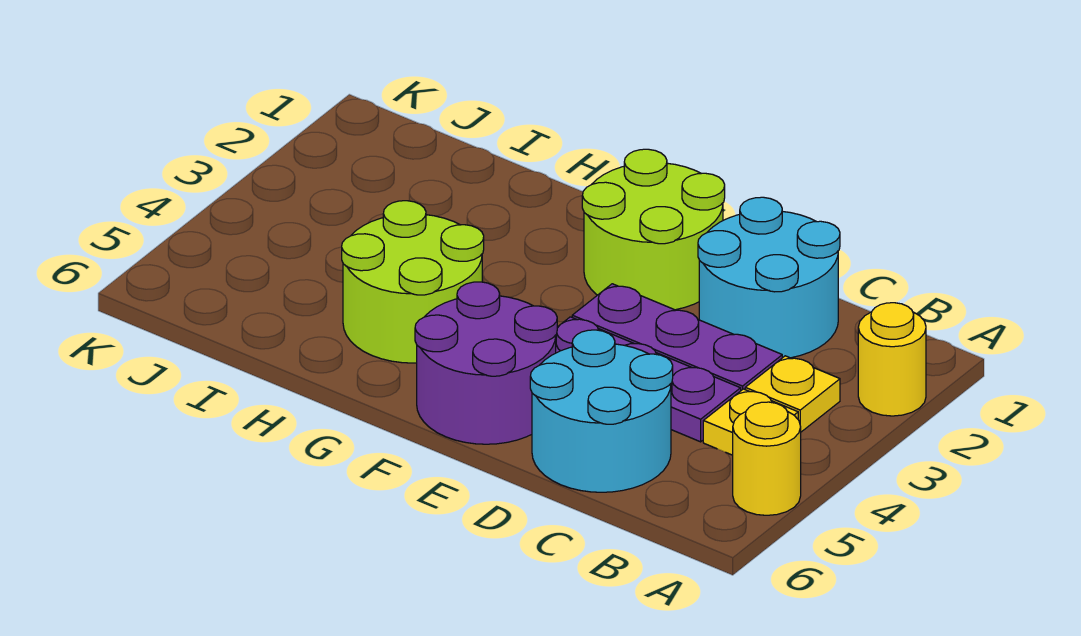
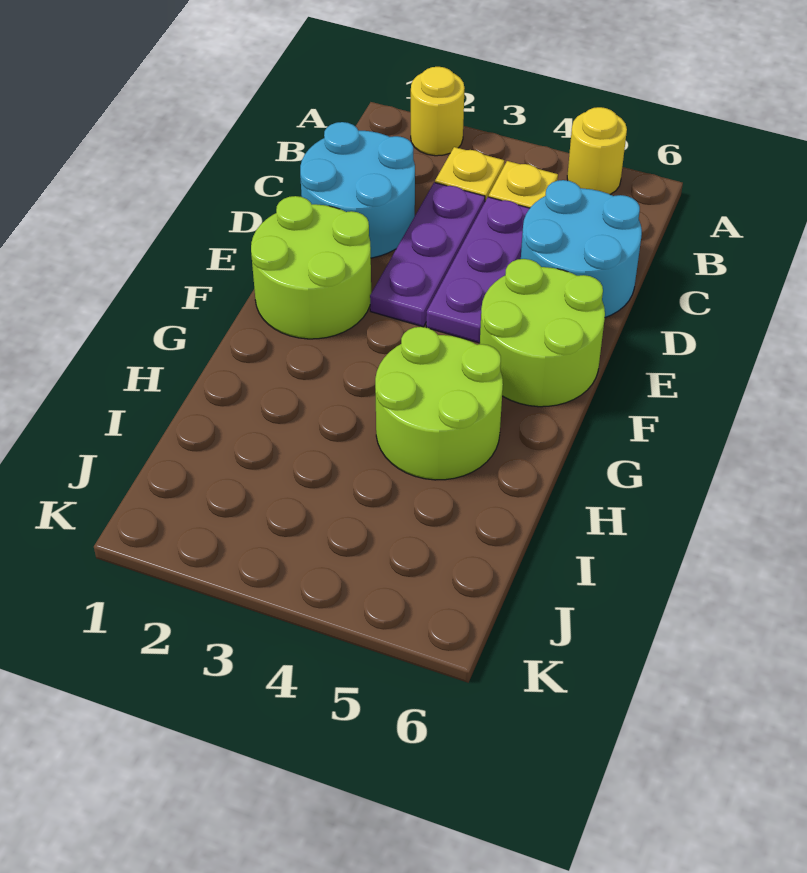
purple 2x2 round brick [415,282,557,444] -> lime 2x2 round brick [480,259,605,407]

